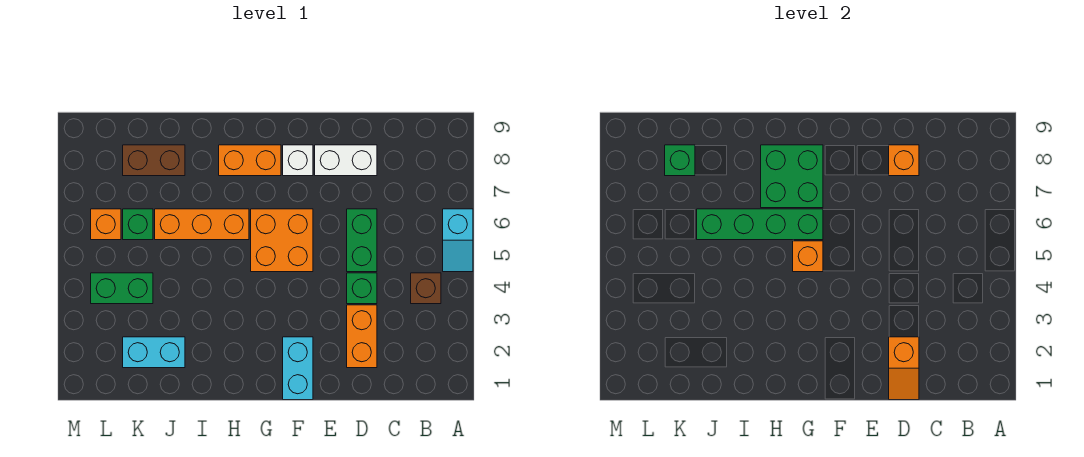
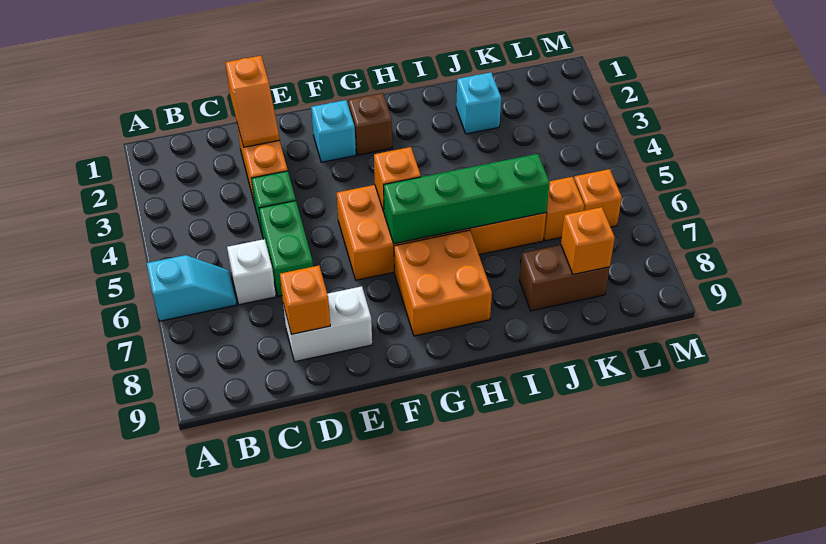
cyan 1x2 slope [443,209,473,272] -> cyan 1x2 slope turned to [147,255,237,321]
brown 1x1 brick [411,273,441,304] -> brown 1x1 brick moved to [348,93,392,155]
orange 1x2 slope [889,337,919,400] -> orange 1x2 slope turned to [225,56,280,147]
cyan 1x2 brick [283,337,313,400] -> cyan 1x1 brick [311,100,356,162]
white 1x1 brick [283,145,313,176] -> white 1x1 brick moved to [227,239,276,305]
green 2x2 brick [761,145,823,208] -> none
orange 1x2 brick [219,145,281,176] -> orange 2x2 brick [394,230,492,336]
cyan 1x2 brick [123,337,185,368] -> cyan 1x1 brick [456,72,501,134]
green 1x2 brick [91,273,153,304] -> none
green 1x1 brick [123,209,153,240] -> orange 1x1 brick [544,177,584,241]
green 1x1 brick [665,145,695,176] -> orange 1x1 brick [561,207,615,275]

